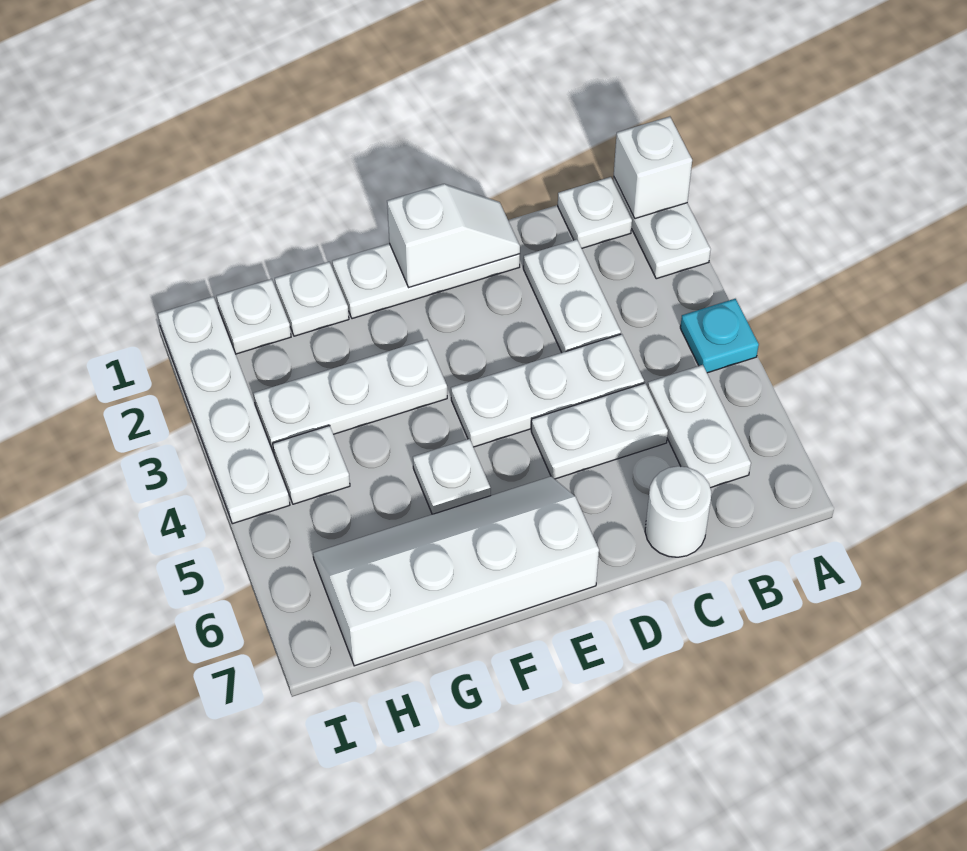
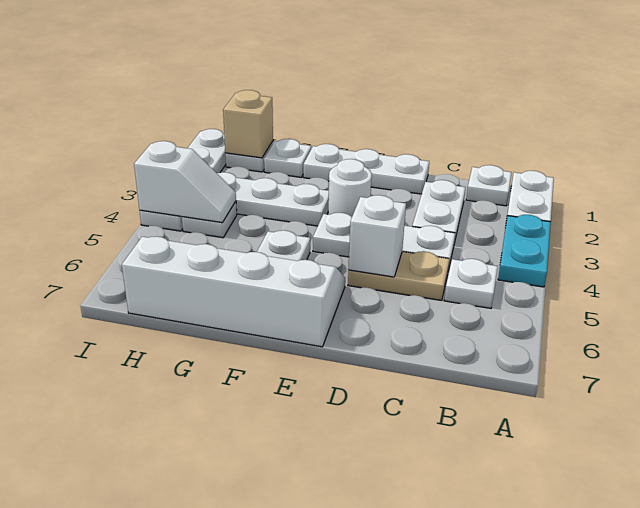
white 1x1 brick [614,117,692,219] -> white 1x1 brick moved to [348,195,406,277]
cyan 1x1 plate [680,299,759,373] -> cyan 1x2 plate [498,215,551,287]
white 1x2 plate [648,365,751,488] -> white 1x1 plate [444,259,498,308]
white 1x2 plate [531,383,668,479] -> tan 1x2 plate [348,251,449,301]
white 1x1 round brick [645,466,711,557] -> white 1x1 round brick moved to [328,159,372,217]
white 1x2 slope [387,184,520,287] -> white 1x2 slope moved to [134,141,236,223]
none -> tan 1x1 brick [223,90,273,158]

